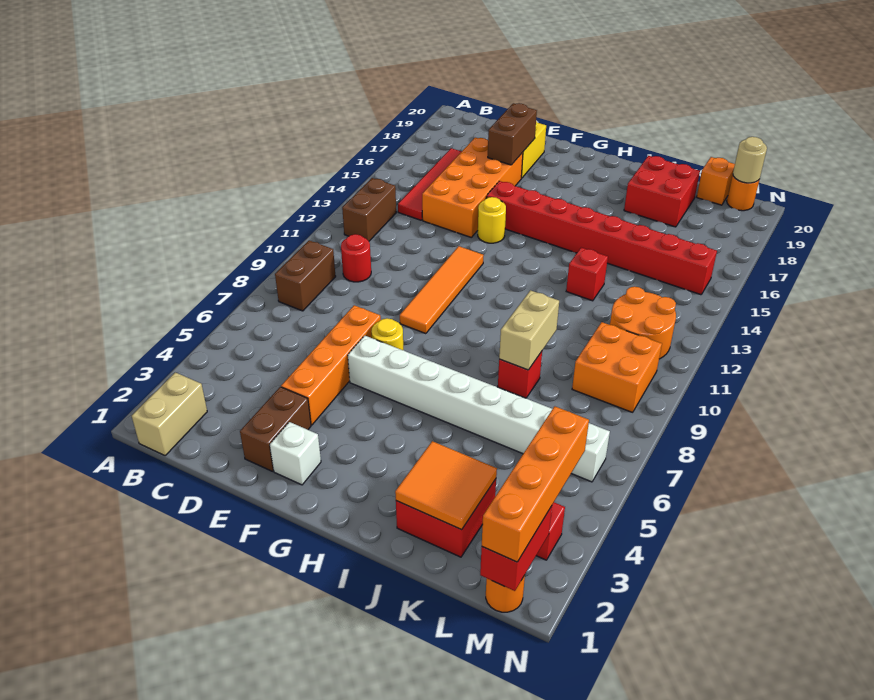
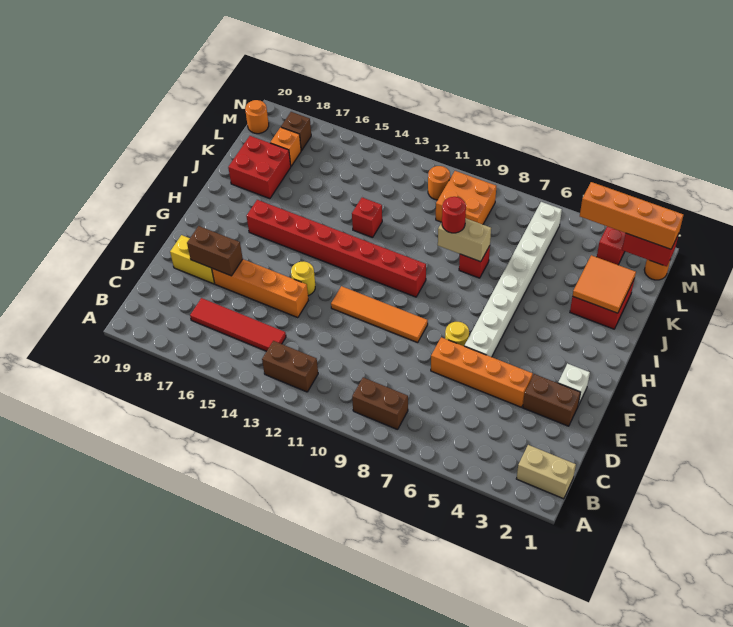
red 1x1 round brick [341,234,371,282] -> red 1x1 round brick moved to [442,197,466,233]
orange 2x4 brick [422,138,523,237] -> orange 1x4 brick [212,259,308,318]
red 1x8 brick [487,181,717,295] -> red 1x8 brick turned to [247,200,426,297]
orange 2x2 round brick [610,287,676,359] -> orange 1x1 round brick [428,166,450,200]
orange 1x1 brick [697,157,735,205] -> orange 1x1 brick moved to [270,127,301,166]
none -> brown 1x1 brick [281,112,311,151]
tan 1x1 round brick [733,137,767,183] -> none

